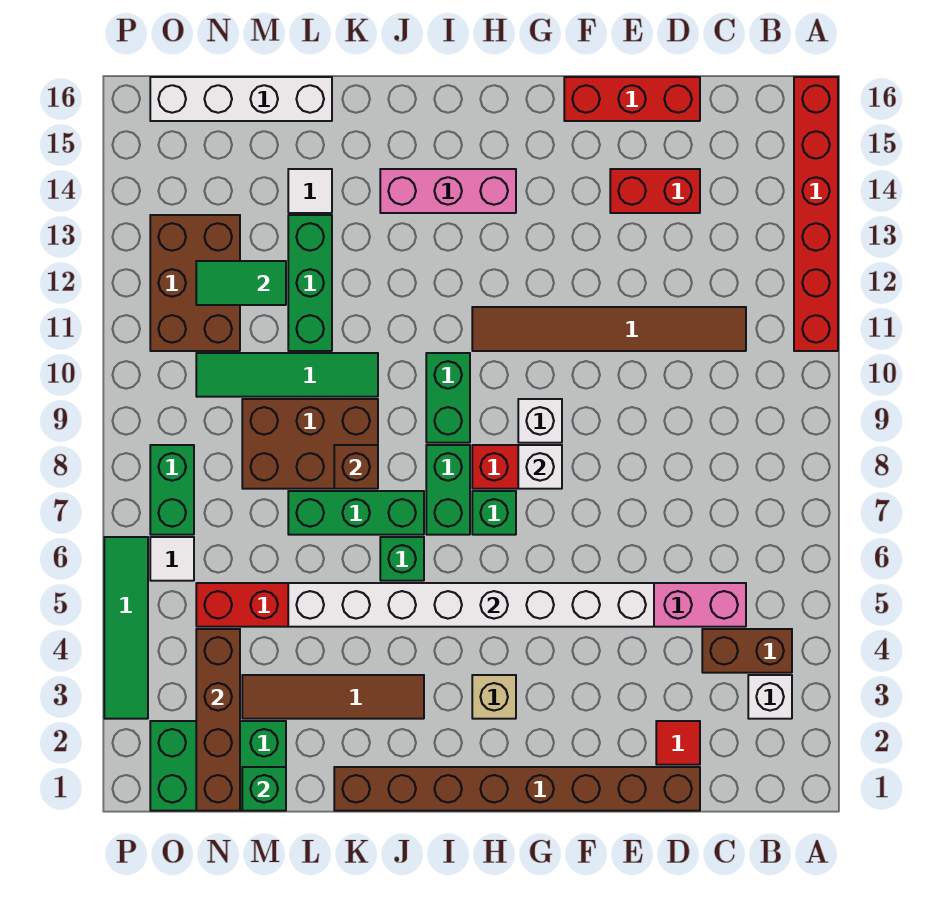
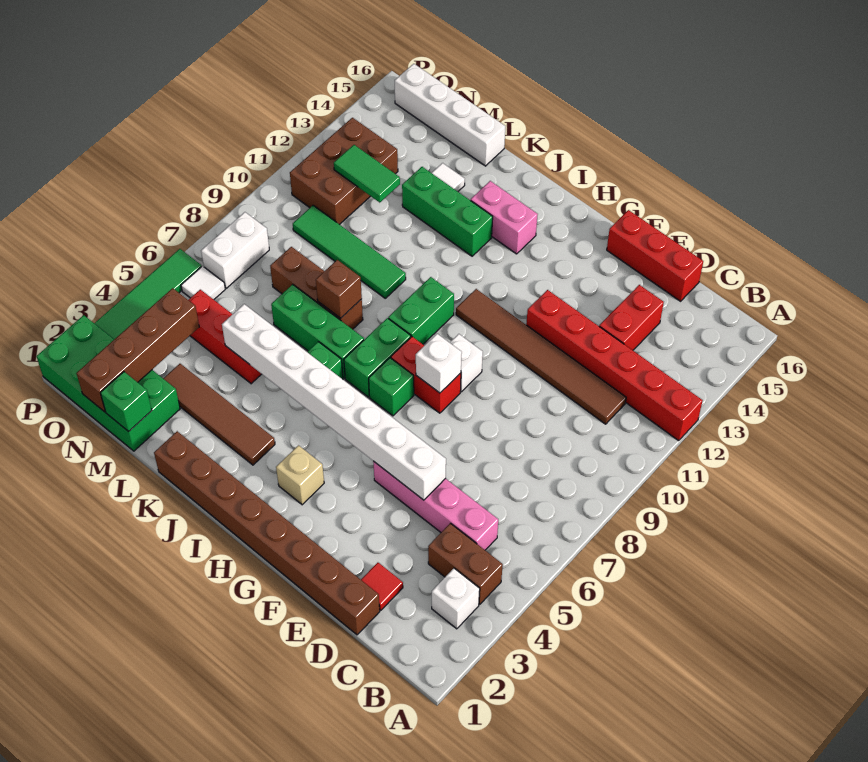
red 1x6 brick [794,77,838,351] -> red 1x6 brick turned to [526,290,703,441]
red 1x2 brick [610,169,700,213] -> red 1x2 brick turned to [599,285,664,350]
pink 1x3 brick [380,169,516,213] -> pink 1x2 brick [471,181,538,254]
brown 2x3 brick [242,399,378,489] -> brown 1x3 brick [270,247,363,329]
green 1x3 brick [288,215,332,351] -> green 1x3 brick turned to [402,167,493,256]
green 2x3 brick [150,721,286,811] -> green 2x4 brick [37,315,180,451]
green 1x2 brick [150,445,194,535] -> white 1x2 brick [201,212,269,288]

